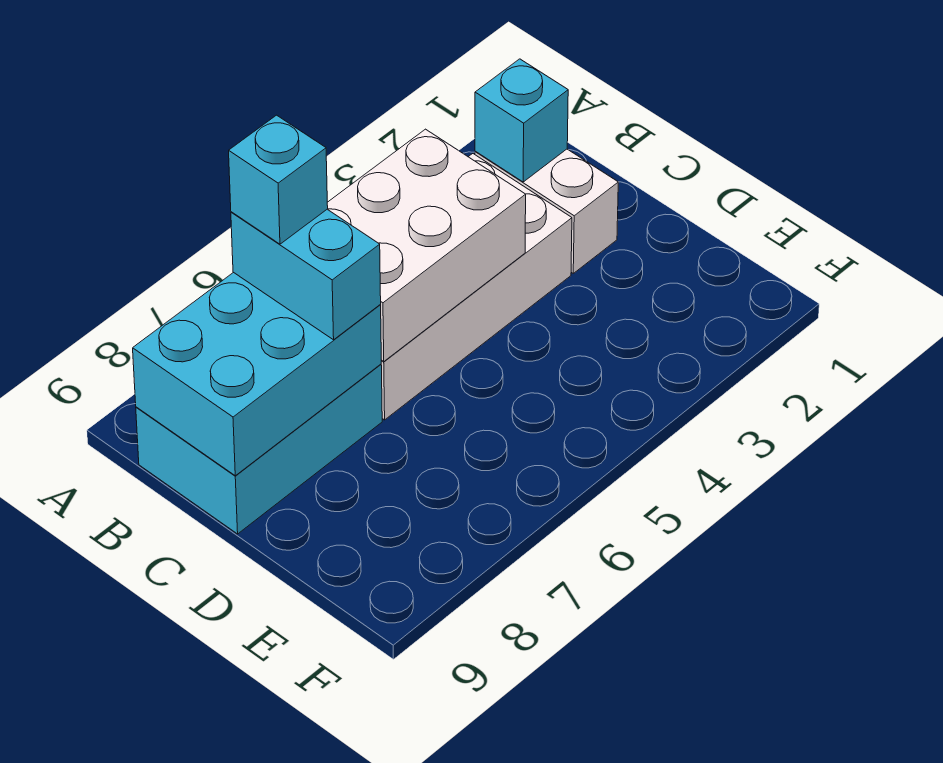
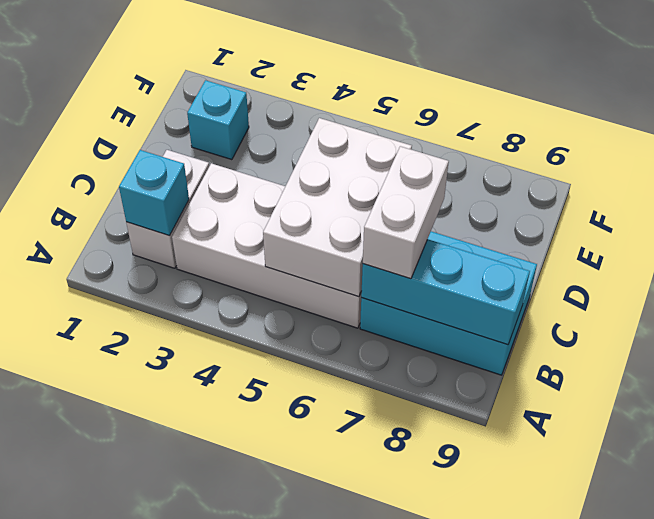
white 2x3 brick [327,129,526,361] -> white 2x3 brick turned to [263,118,412,297]
cyan 2x3 brick [133,272,381,476] -> cyan 1x3 brick [361,239,530,345]
cyan 1x2 brick [231,209,381,340] -> white 1x2 brick [363,146,449,279]
cyan 1x1 brick [229,115,328,244] -> cyan 1x1 brick moved to [187,80,249,160]

